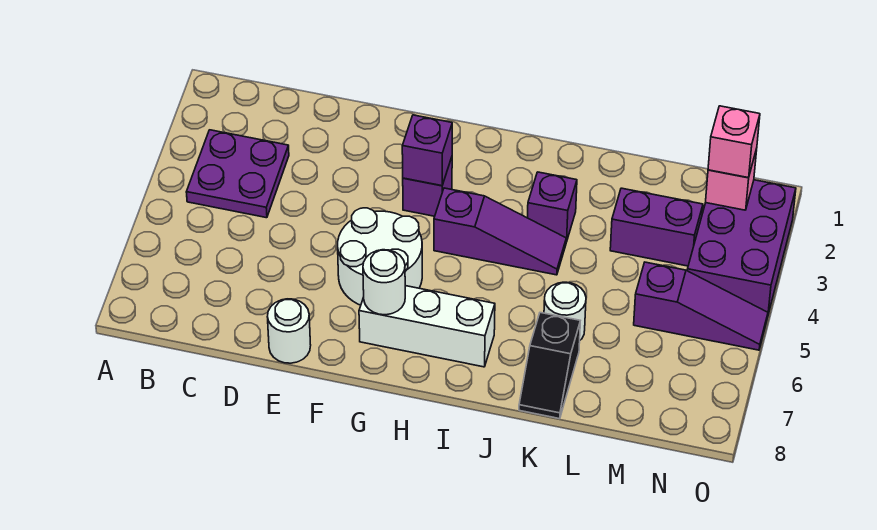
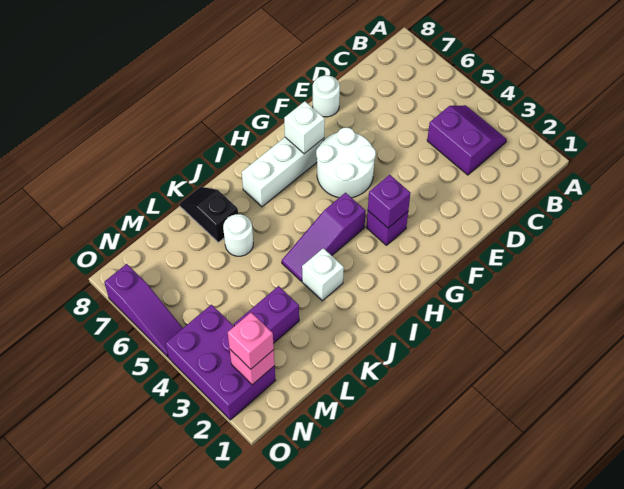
purple 2x2 plate [186,130,289,218] -> purple 2x2 slope [427,105,507,175]
white 1x1 round brick [363,250,405,315] -> white 1x1 brick [284,101,325,154]
purple 1x1 brick [528,172,577,242] -> white 1x1 brick [302,248,344,301]
purple 1x3 slope [634,262,768,350] -> purple 1x3 slope turned to [104,264,183,357]

